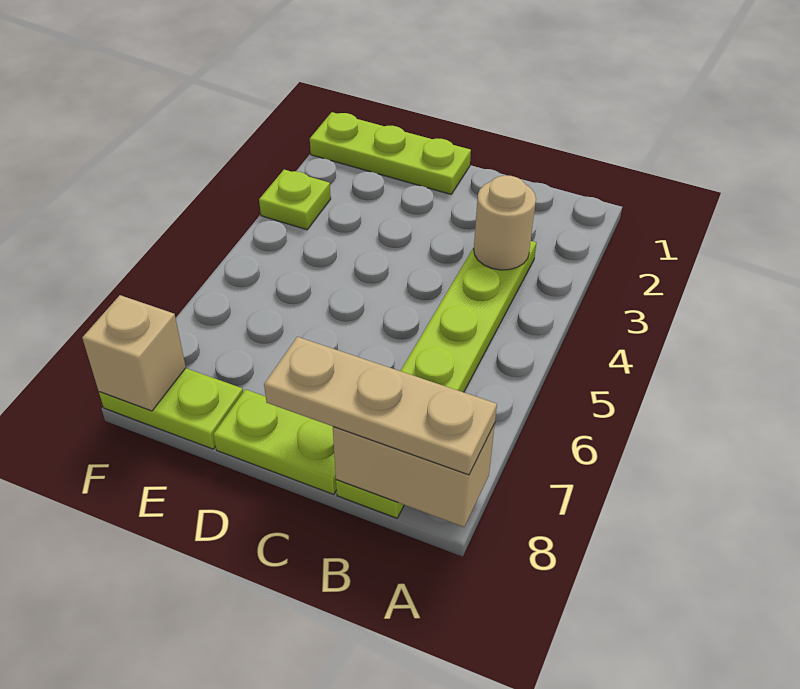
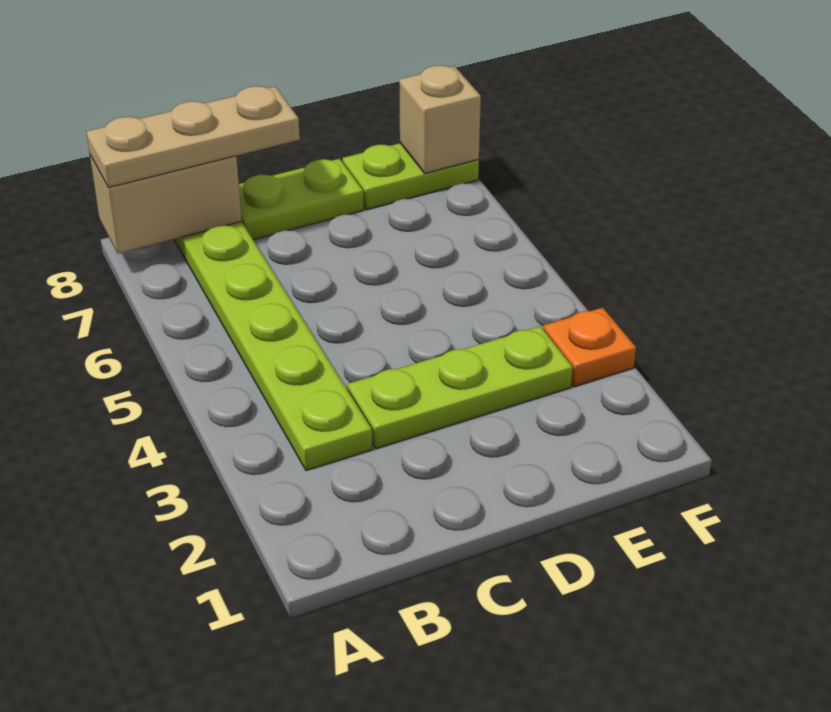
tan 1x1 round brick [474,175,536,270] -> none
lime 1x3 plate [310,112,471,194] -> lime 1x3 plate moved to [347,326,573,449]
lime 1x1 plate [259,170,331,230] -> orange 1x1 plate [543,308,636,387]

